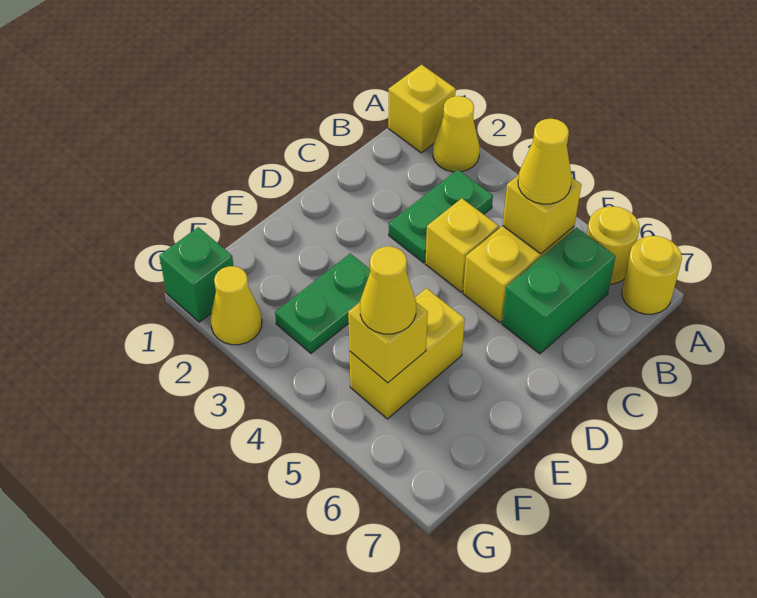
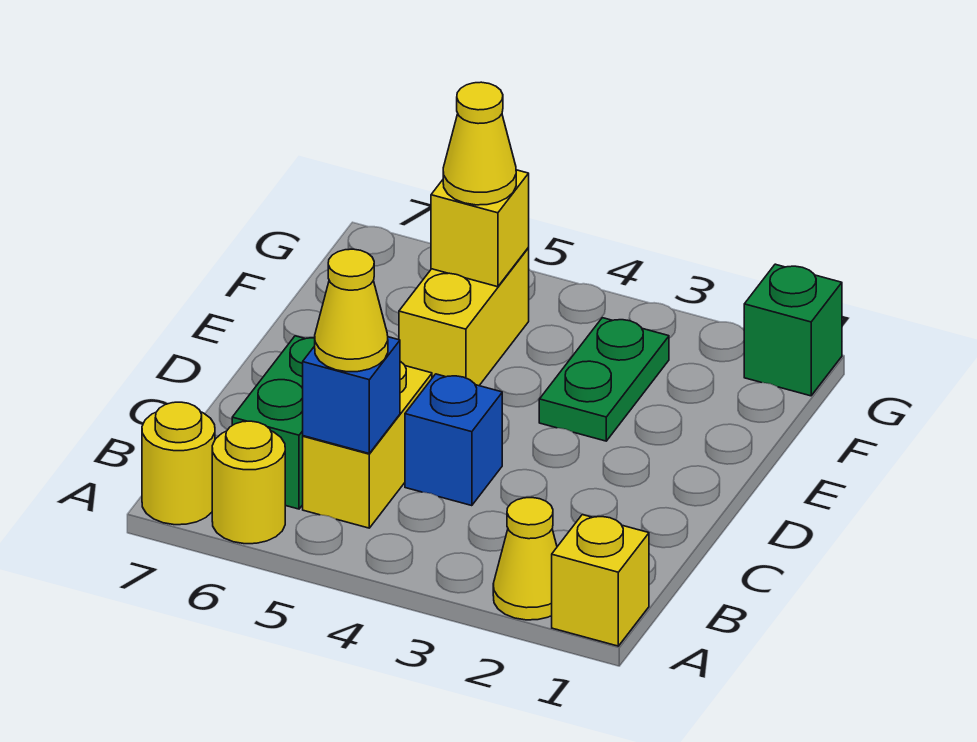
green 1x2 plate [389,170,493,263] -> none
yellow 1x1 brick [503,175,581,254] -> blue 1x1 brick [303,337,400,453]
yellow 1x1 brick [425,198,499,292] -> blue 1x1 brick [405,374,502,506]
yellow 1x1 cone [211,266,262,345] -> none

